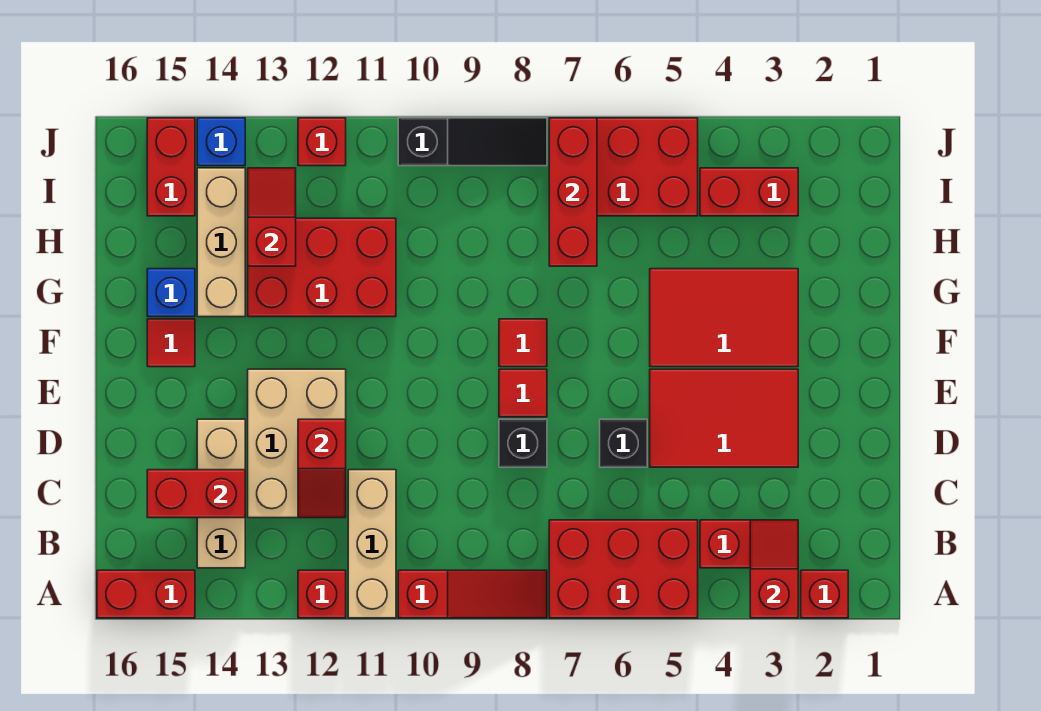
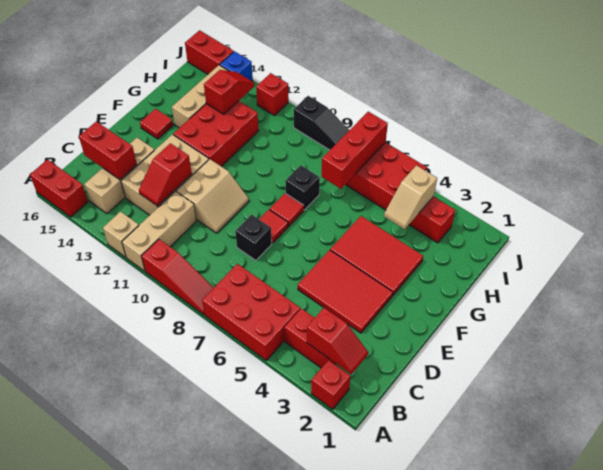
red 1x2 slope [750,520,798,618] -> red 1x2 slope turned to [307,308,368,374]
red 1x1 brick [298,570,346,618] -> tan 1x1 brick [103,212,139,257]
black 1x1 brick [600,419,647,467] -> black 1x1 brick moved to [285,165,320,210]
none -> tan 2x2 slope [176,159,249,233]
red 2x3 brick [248,218,396,317] -> red 2x3 brick turned to [173,101,259,166]
blue 1x1 brick [147,269,195,317] -> none
none -> tan 1x2 slope [384,166,437,229]
red 1x2 brick [147,118,195,216] -> red 1x2 brick turned to [185,30,234,74]

